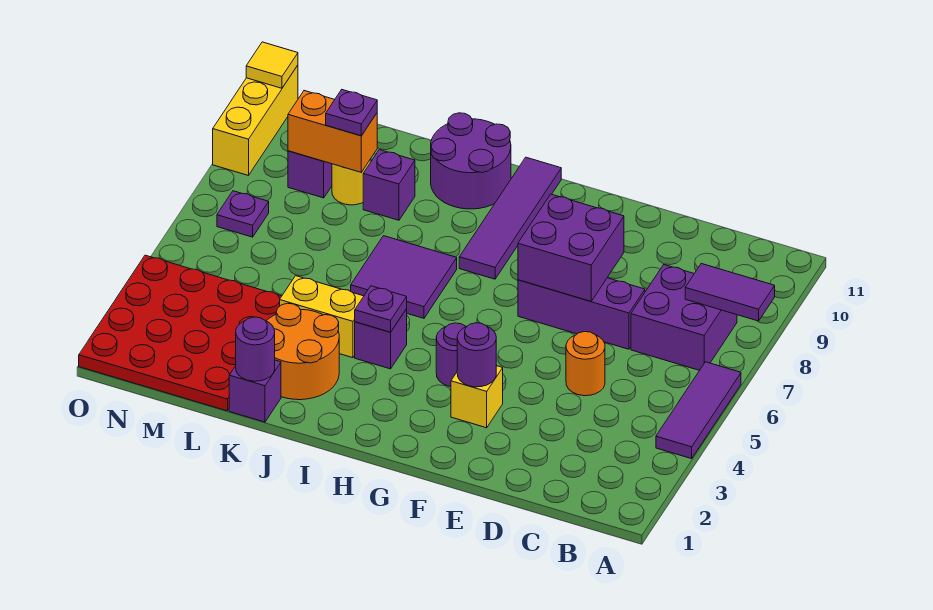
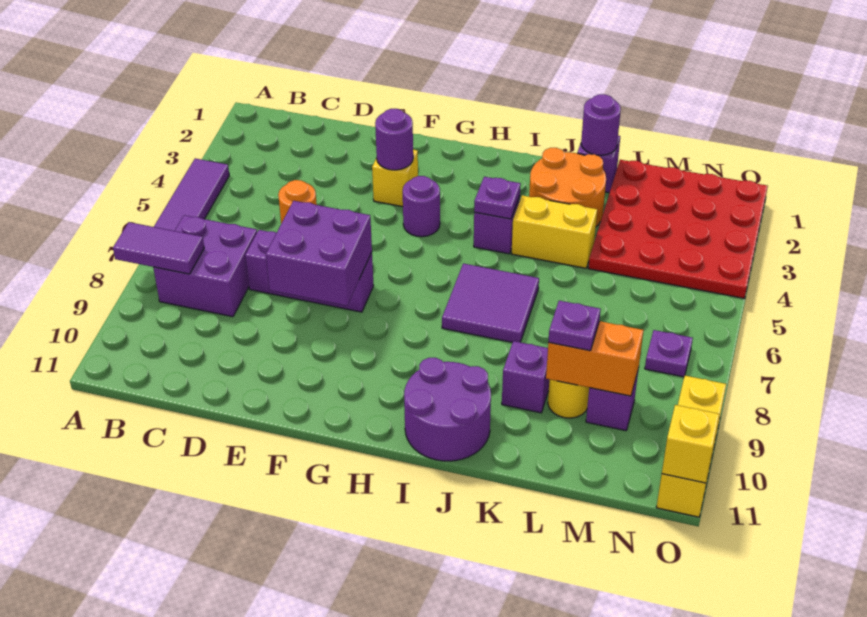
purple 1x4 tile [459,157,561,279] -> none
yellow 1x1 tile [246,42,298,88] -> yellow 1x1 brick [662,405,719,483]

